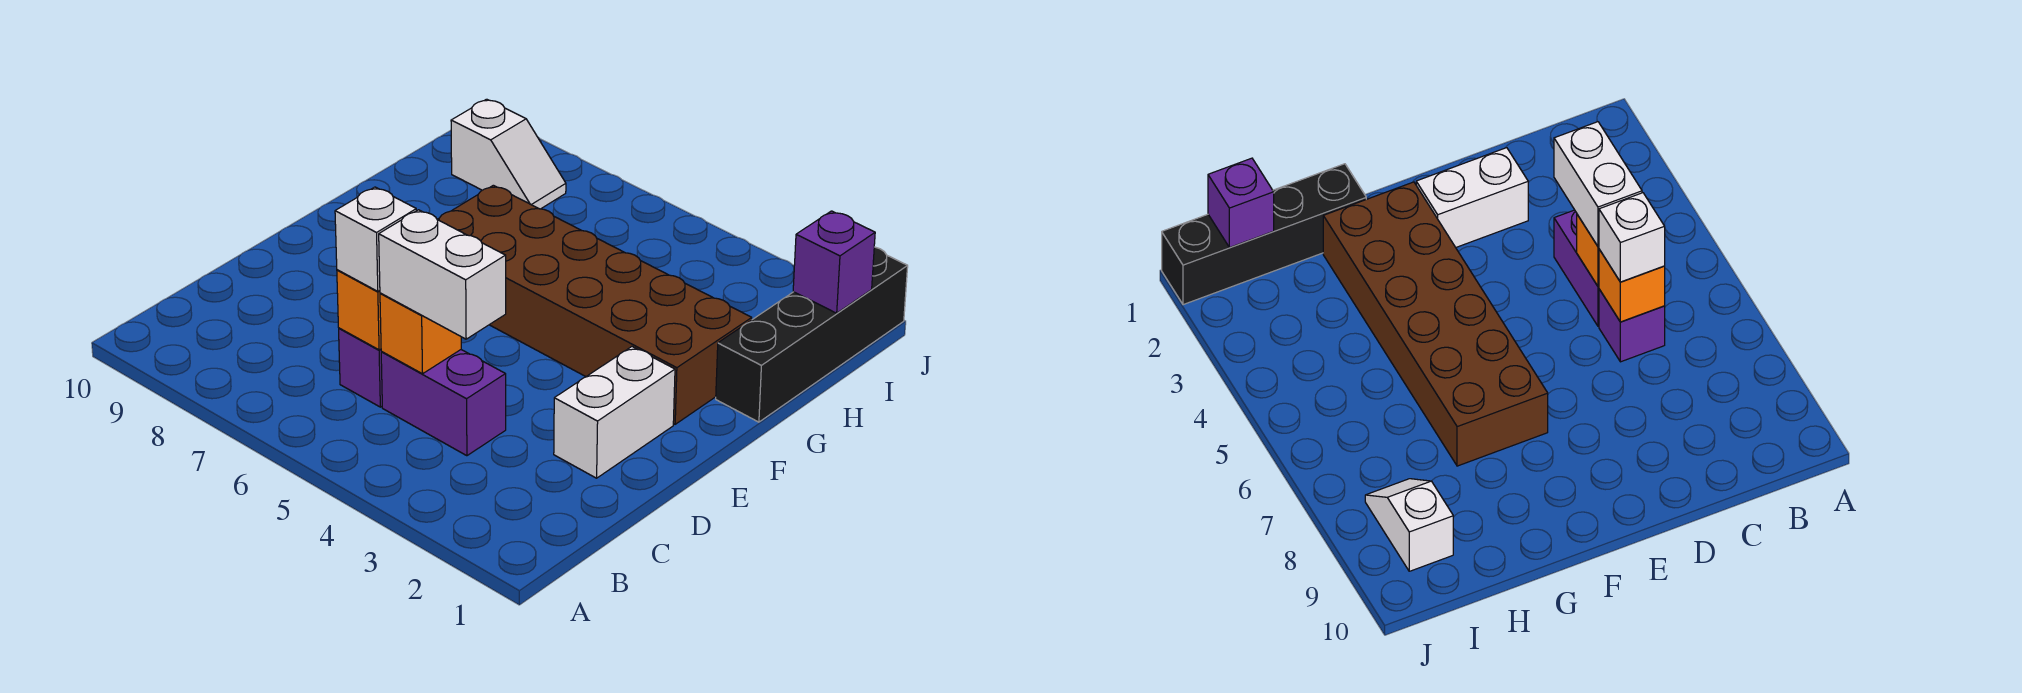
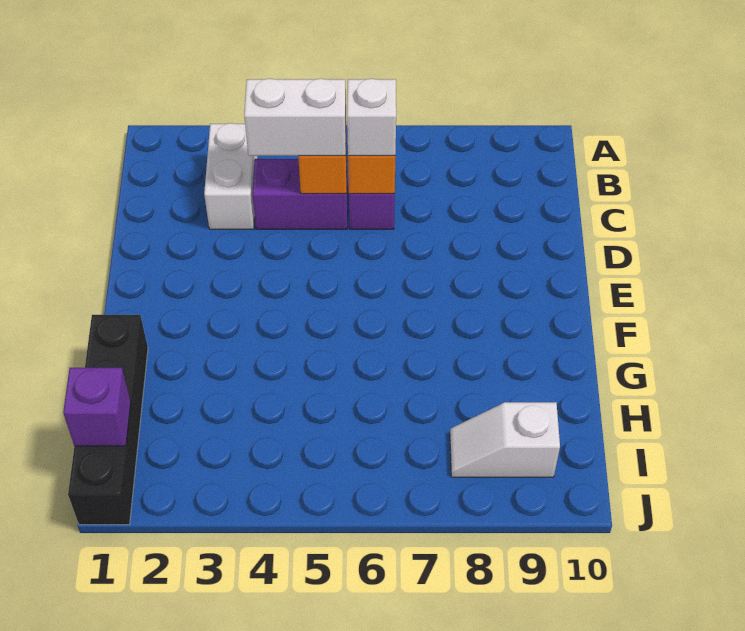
white 1x2 brick [554,347,675,478] -> white 1x2 brick moved to [204,123,258,229]
brown 2x6 brick [437,185,752,424] -> none

